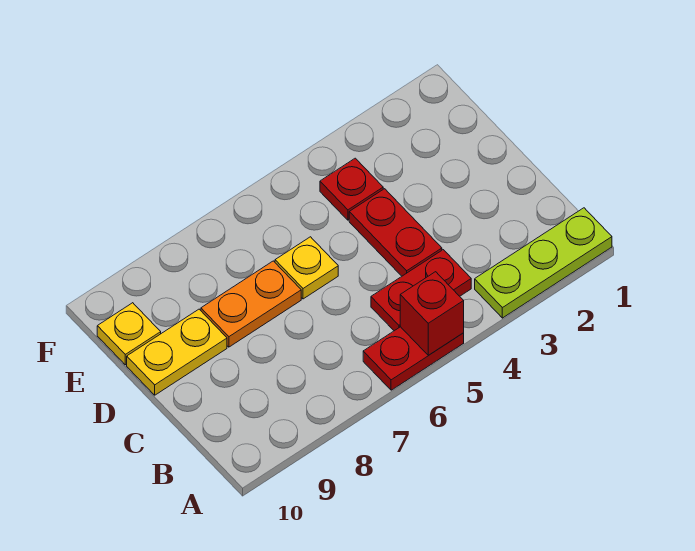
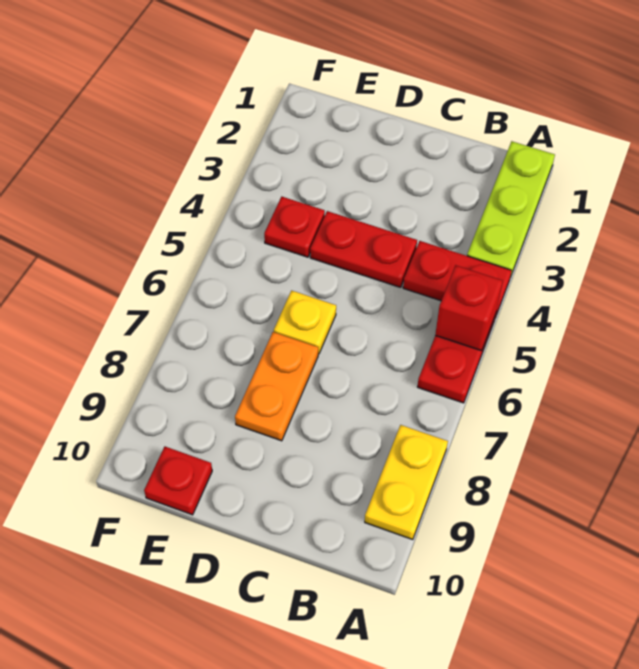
red 1x2 plate [371,250,471,331] -> red 1x2 plate turned to [403,241,512,318]
yellow 1x2 plate [127,309,227,395] -> yellow 1x2 plate moved to [365,425,448,540]
yellow 1x1 plate [97,303,161,365] -> red 1x1 plate [144,447,212,515]

